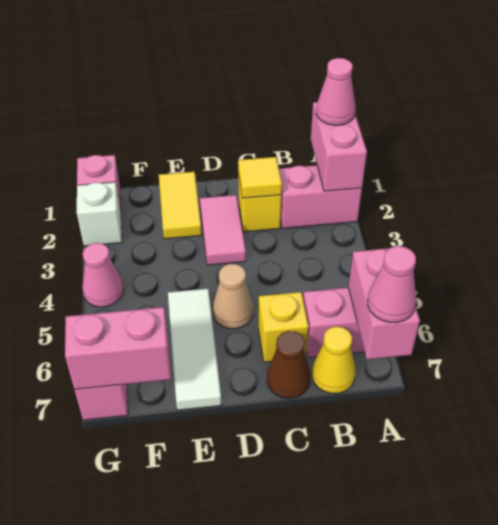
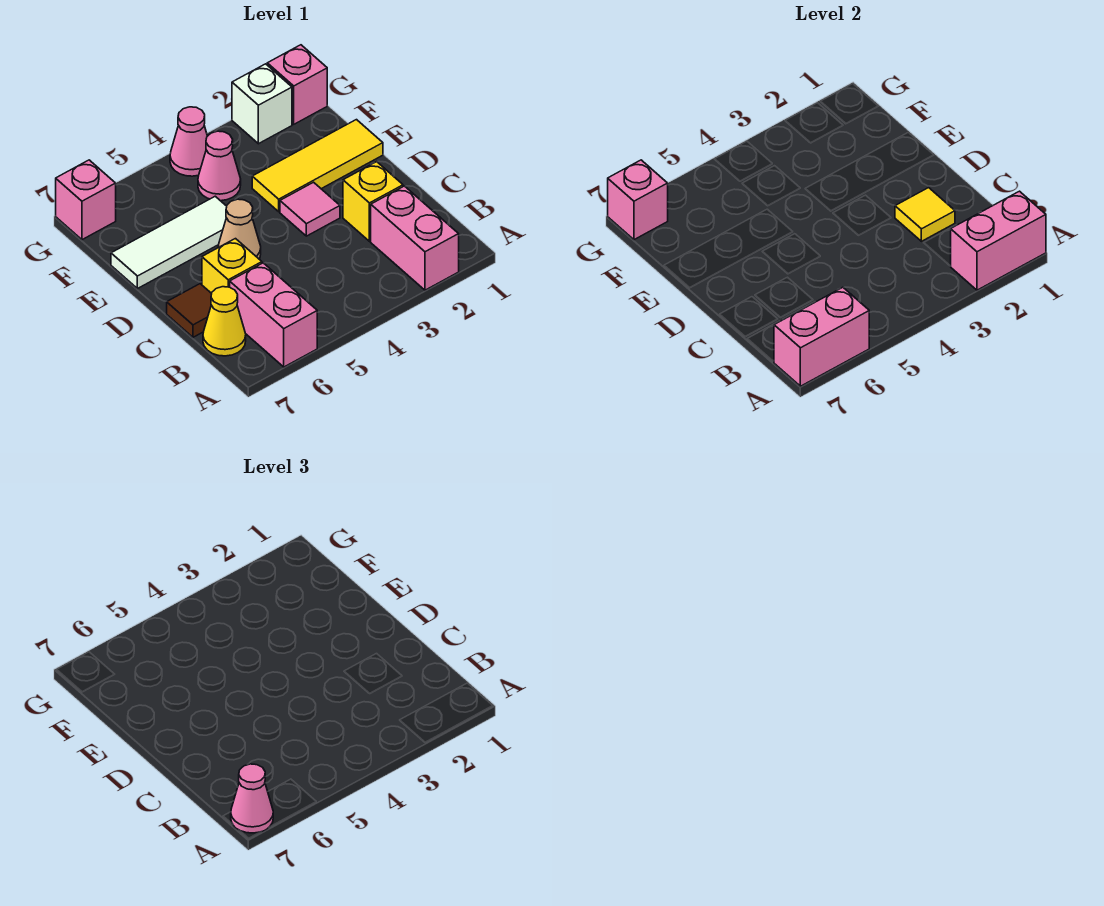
pink 1x1 cone [316,58,356,125] -> pink 1x1 cone moved to [198,131,241,201]
brown 1x1 cone [267,331,310,398] -> brown 1x1 tile [167,284,212,337]
pink 1x2 tile [200,195,246,265] -> pink 1x1 tile [280,182,340,236]
yellow 1x2 tile [159,172,202,239] -> yellow 1x3 tile [252,120,383,212]
pink 1x2 brick [65,307,171,389] -> pink 1x1 brick [608,160,668,240]

